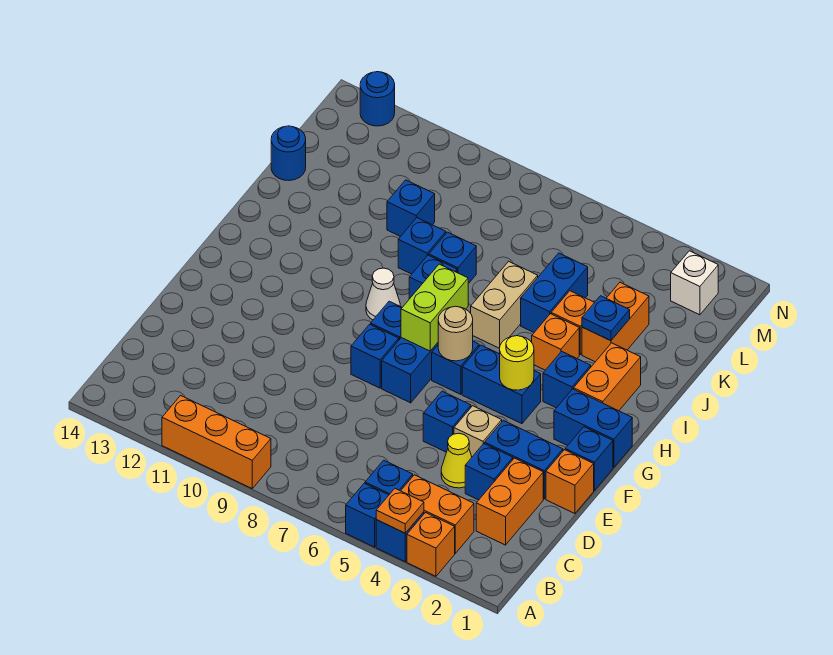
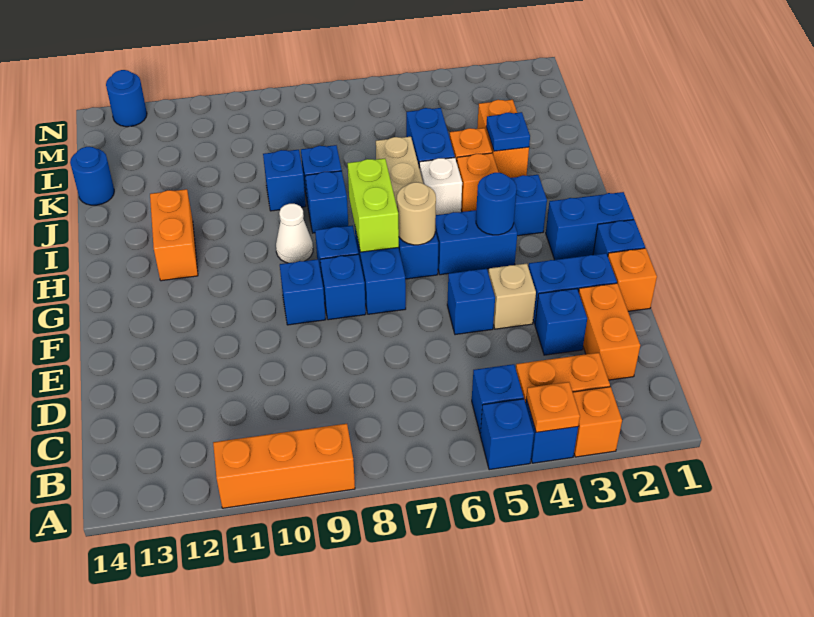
yellow 1x1 cone [441,433,472,488] -> none
yellow 1x1 round brick [500,336,534,390] -> blue 1x1 round brick [476,173,517,235]
orange 1x2 brick [574,343,641,411] -> orange 1x2 brick moved to [150,189,198,281]
blue 1x1 brick [387,180,435,237] -> blue 1x1 brick moved to [280,259,326,325]
white 1x1 brick [671,251,718,315] -> white 1x1 brick moved to [419,158,462,215]

